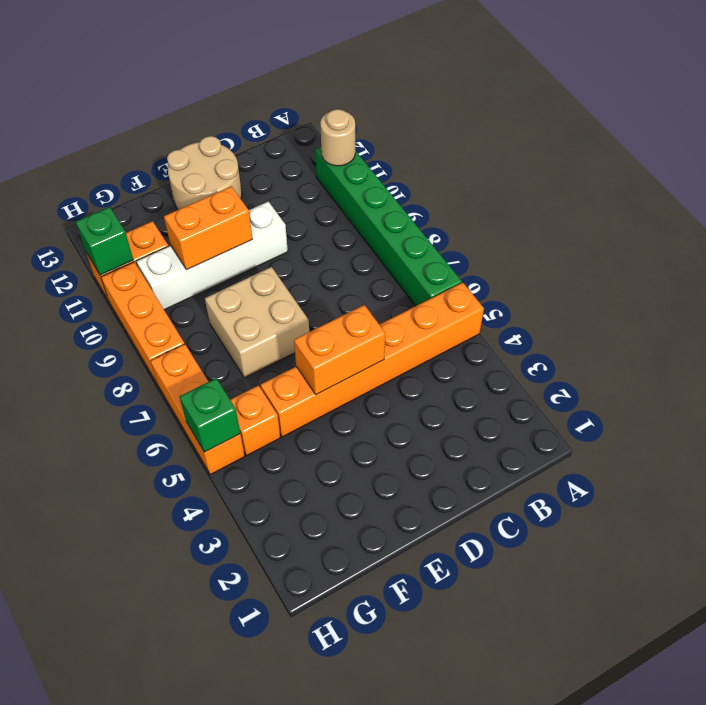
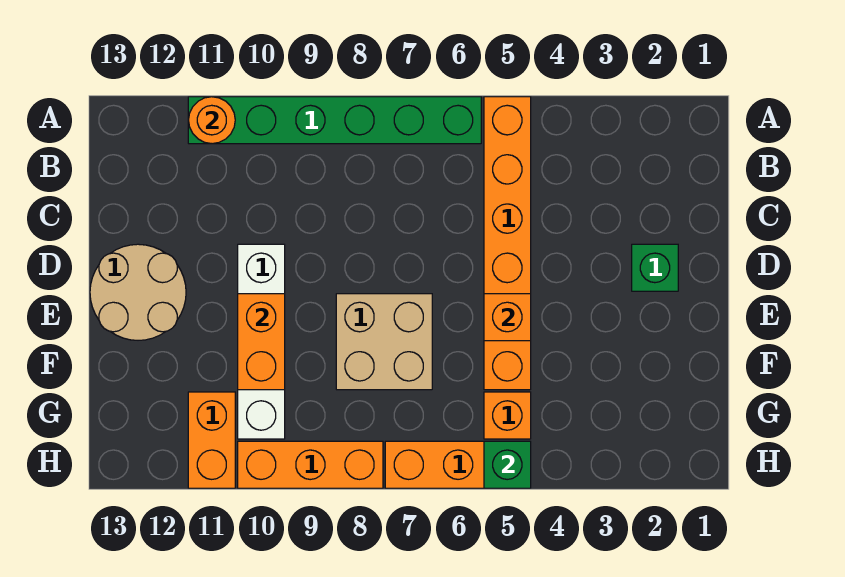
tan 1x1 round brick [320,109,355,166] -> orange 1x1 round brick [188,97,235,144]
orange 1x2 brick [294,305,385,394] -> orange 1x1 brick [484,294,531,341]
green 1x1 brick [76,207,133,275] -> green 1x1 brick moved to [632,244,678,291]

